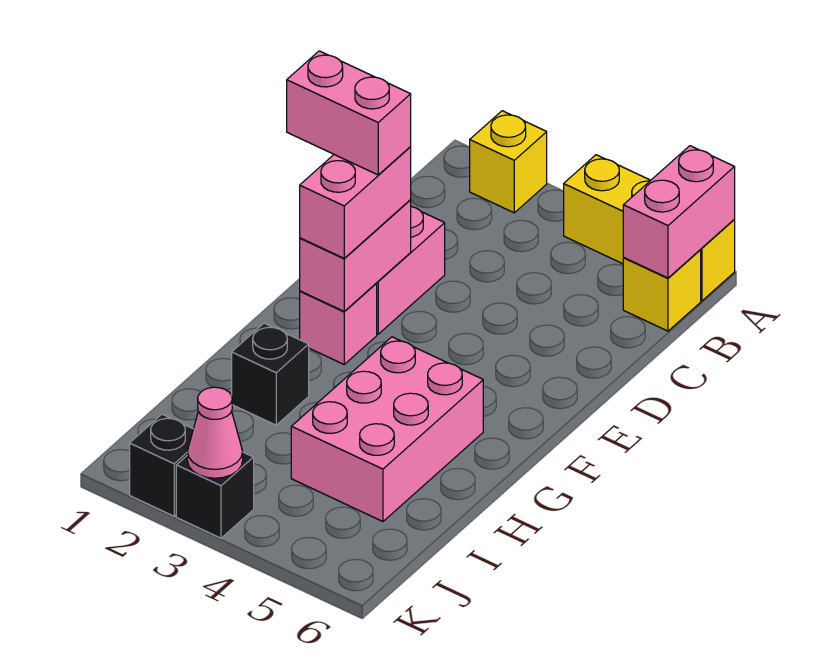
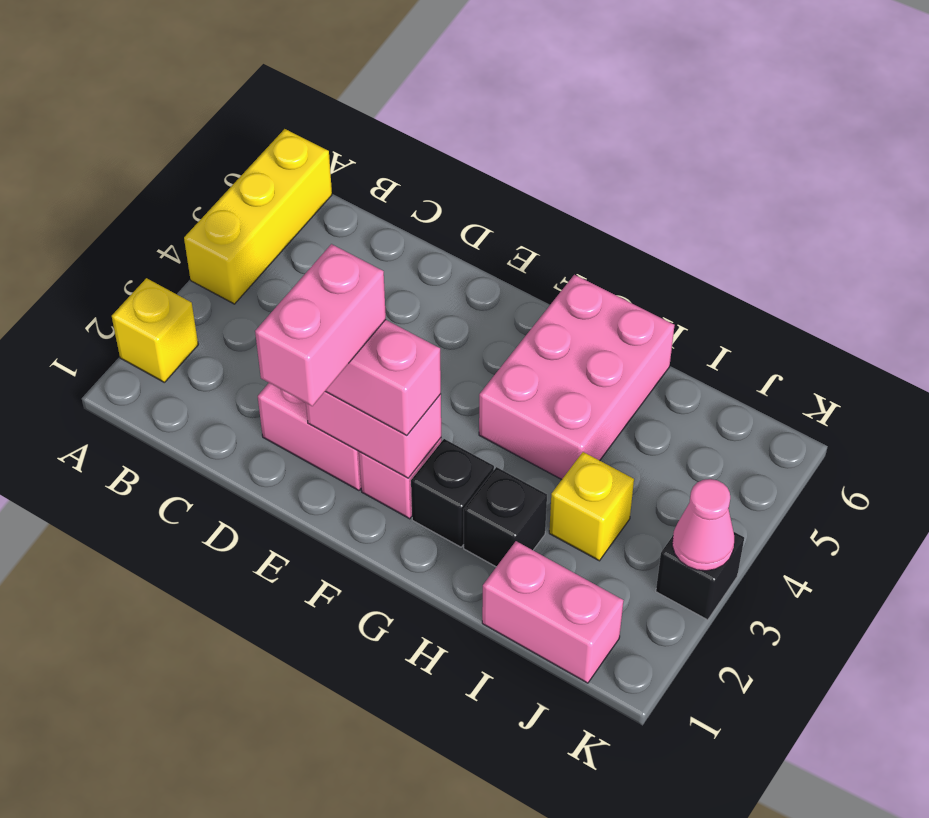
pink 1x2 brick [623,146,735,278] -> pink 1x2 brick moved to [482,541,623,683]
yellow 1x1 brick [623,250,701,331] -> yellow 1x1 brick moved to [549,452,634,561]
pink 2x3 brick [291,337,483,521] -> pink 2x3 brick turned to [479,275,675,480]
black 1x1 brick [130,414,193,516] -> black 1x1 brick moved to [411,439,494,547]

